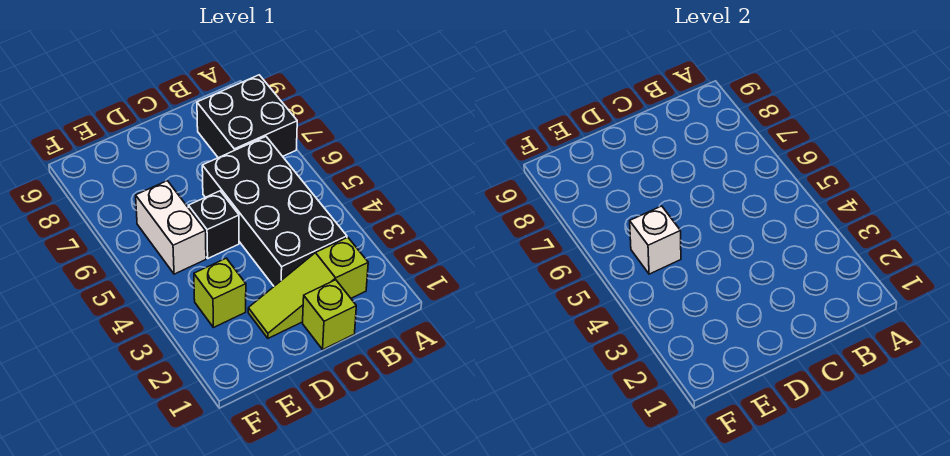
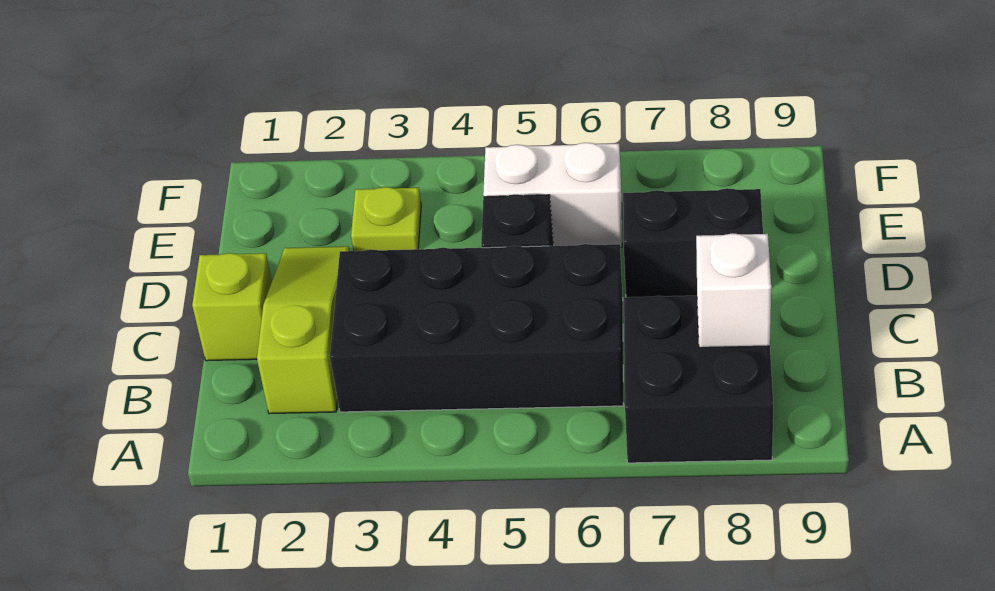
none -> black 1x2 brick [623,188,763,297]
lime 1x1 brick [194,258,246,328] -> lime 1x1 plate [351,187,421,251]
white 1x1 brick [630,206,681,274] -> white 1x1 brick moved to [696,233,771,348]

